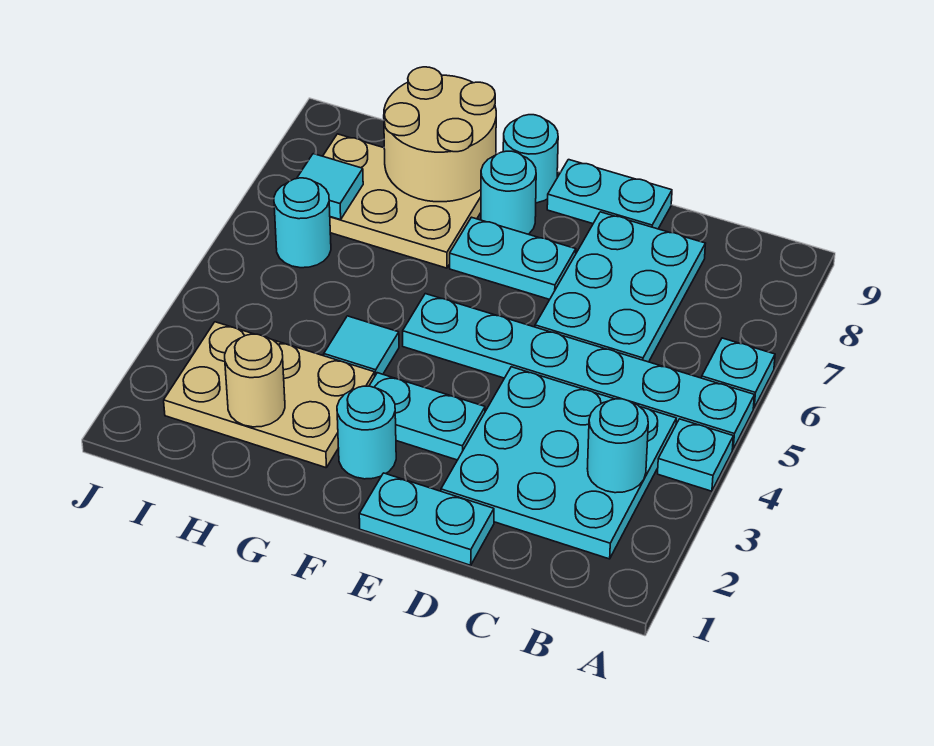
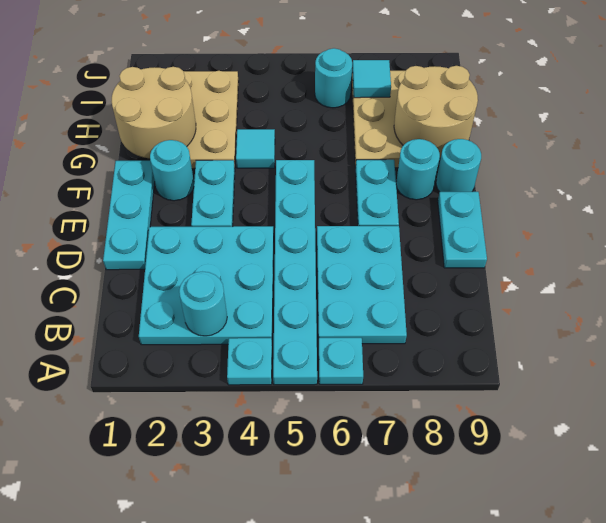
cyan 2x3 plate [535,212,706,362] -> cyan 2x3 plate turned to [317,226,407,344]
cyan 1x2 plate [359,473,494,565] -> cyan 1x3 plate [103,161,155,270]
tan 1x1 round brick [225,334,285,427] -> tan 2x2 round brick [111,67,196,158]

